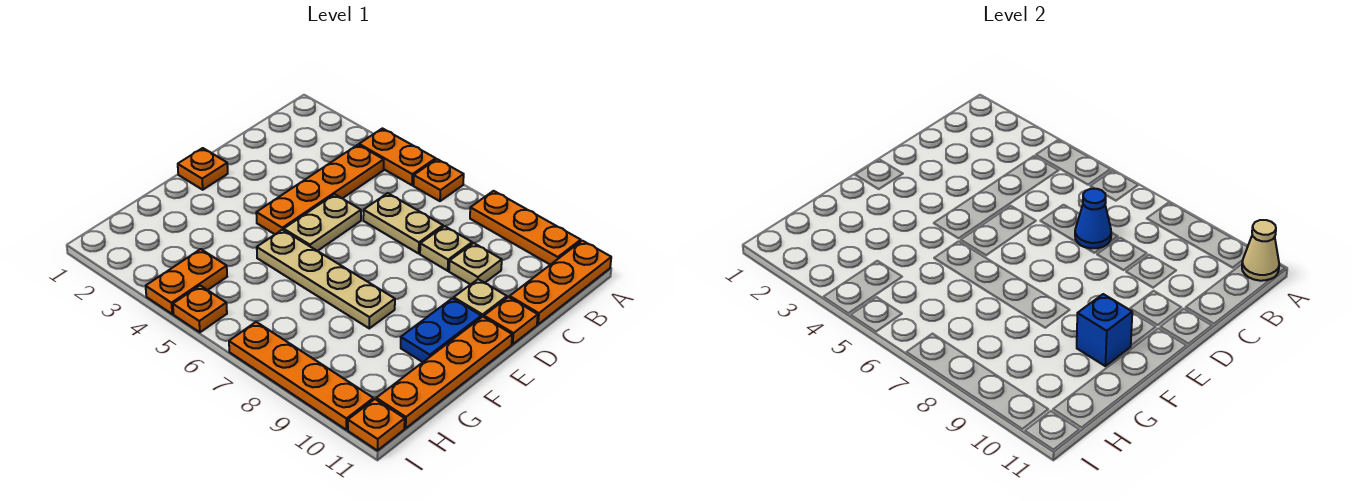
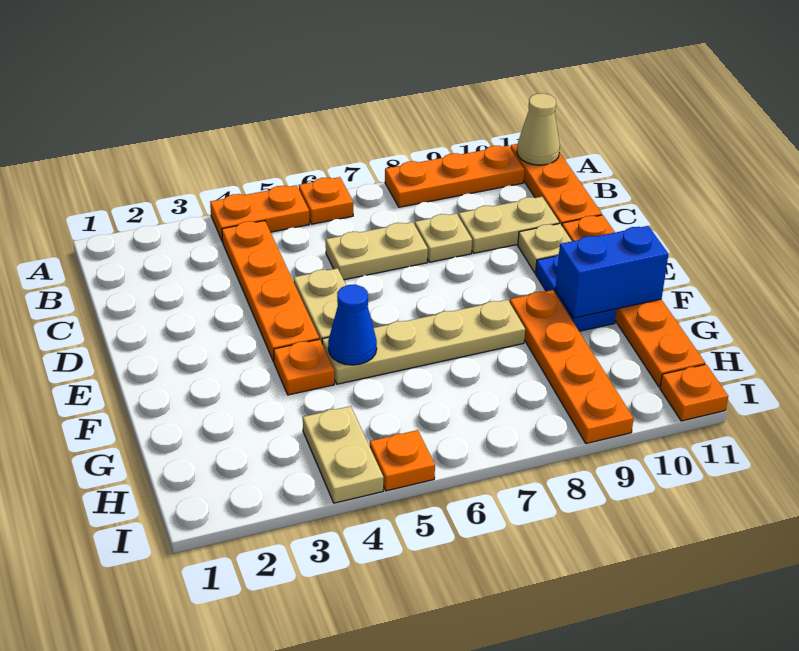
blue 1x1 cone [1075,189,1111,248] -> blue 1x1 cone moved to [328,285,377,365]
tan 1x1 plate [449,243,502,285] -> tan 1x2 plate [459,197,559,253]
orange 1x1 plate [178,148,228,190] -> orange 1x1 plate moved to [274,339,334,395]
blue 1x1 brick [1077,294,1132,366] -> blue 1x2 brick [555,226,668,318]
orange 1x2 plate [146,249,227,314] -> tan 1x2 plate [303,406,384,503]
orange 1x4 plate [229,322,373,430] -> orange 1x4 plate turned to [510,290,634,443]

